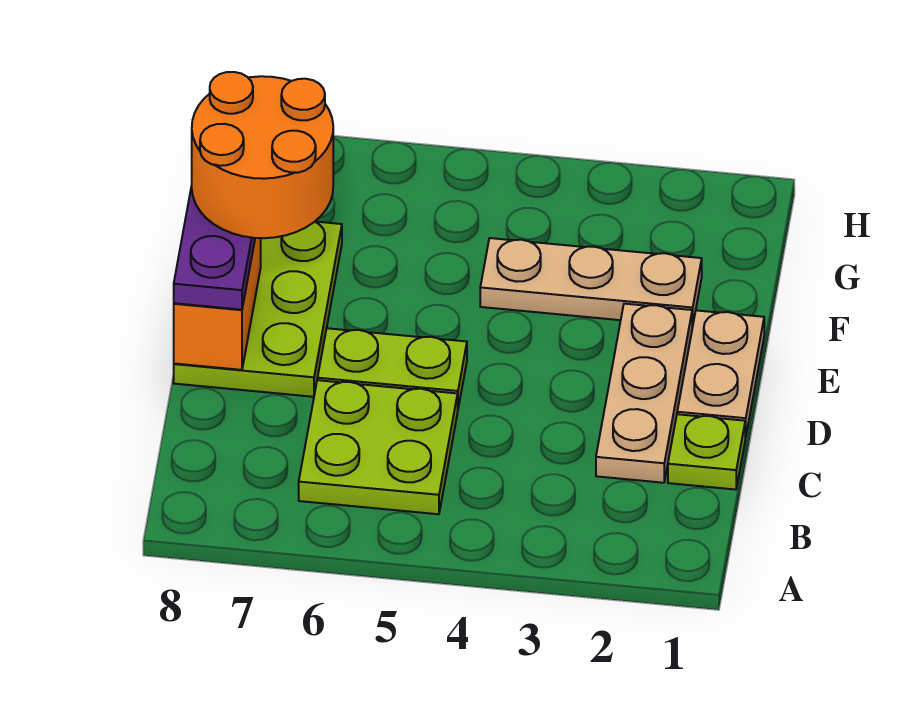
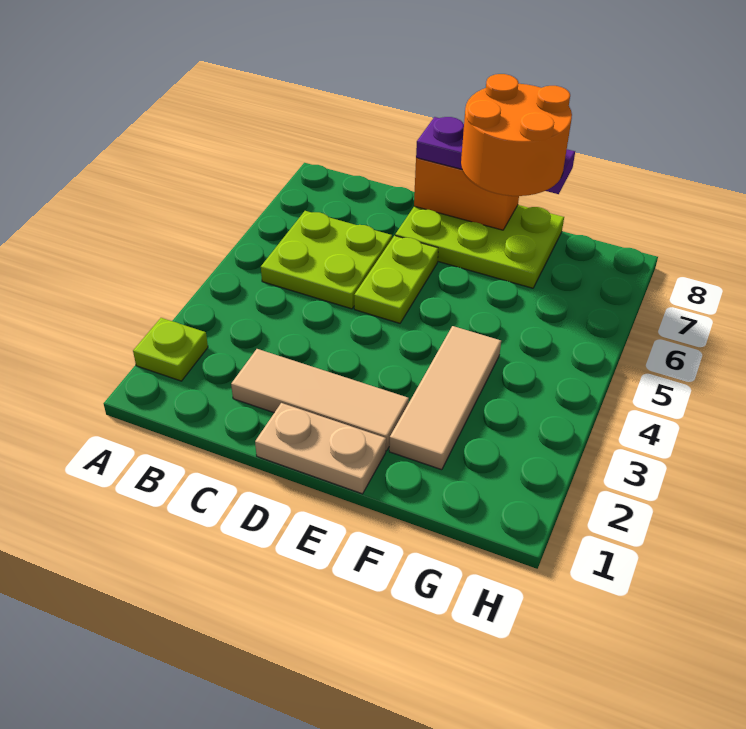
lime 1x1 plate [668,414,745,490] -> lime 1x1 plate moved to [133,318,208,381]
tan 1x3 plate [596,304,692,483] -> tan 1x3 tile [231,349,409,451]
tan 1x3 plate [480,238,702,327] -> tan 1x3 tile [389,326,501,470]

